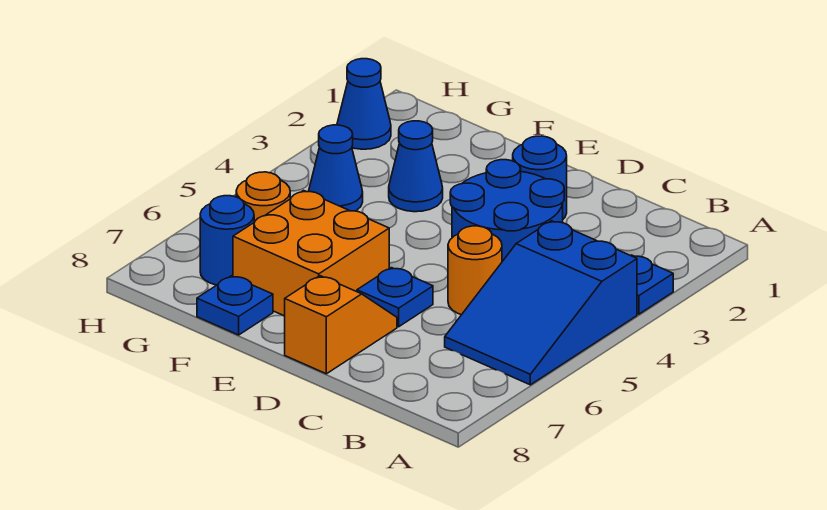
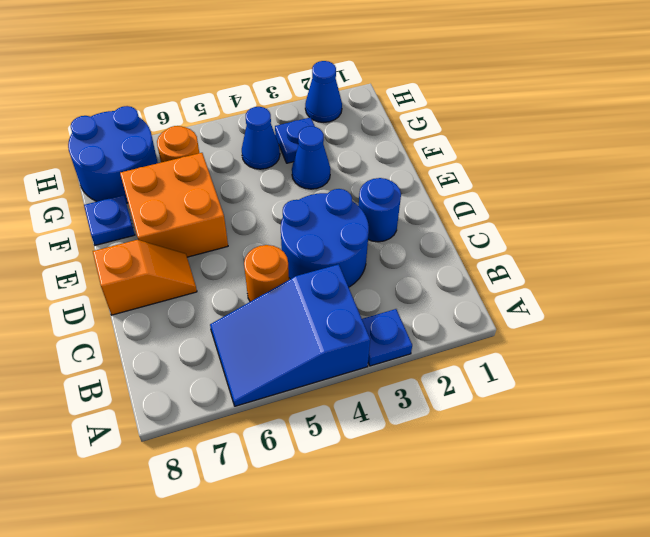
blue 1x1 plate [357,268,433,327] -> blue 1x1 plate moved to [275,117,315,163]
blue 1x1 round brick [200,196,254,285] -> blue 2x2 round brick [68,106,158,203]

